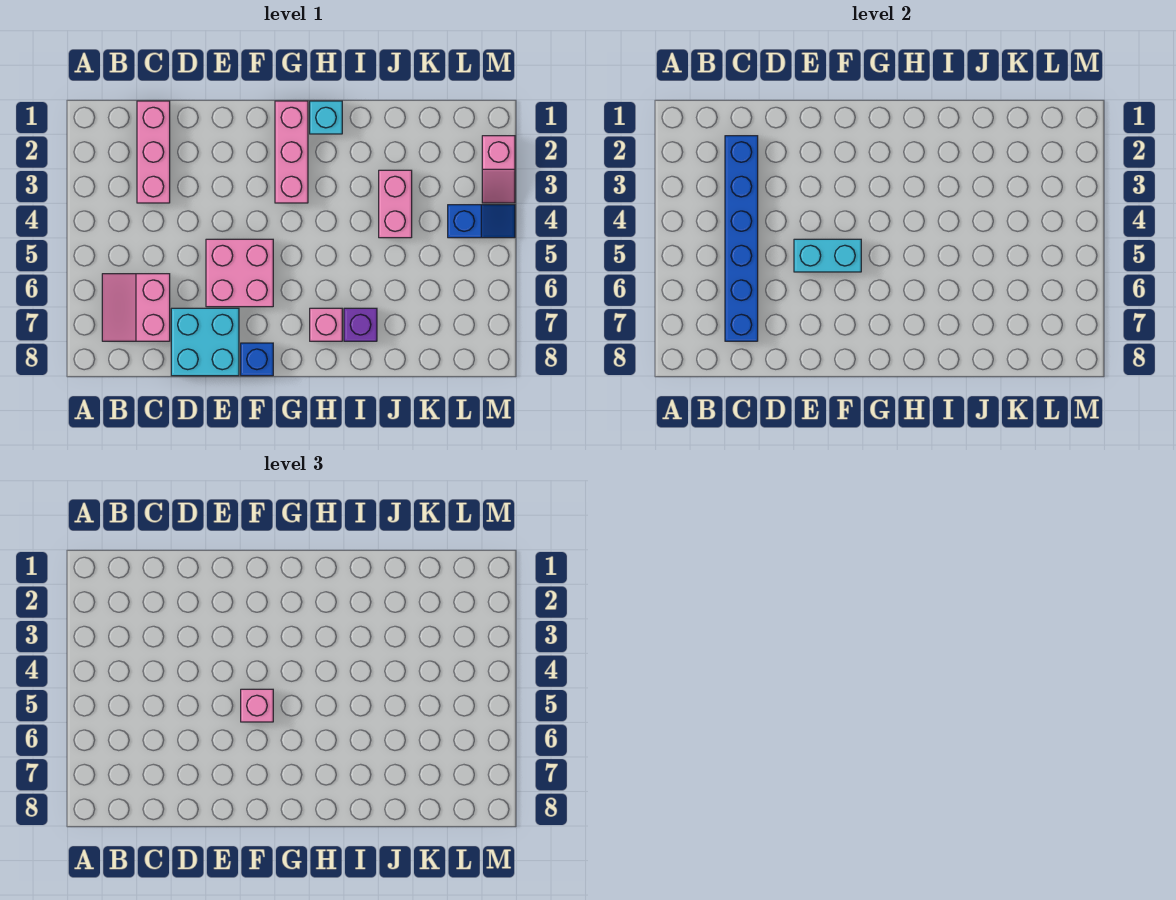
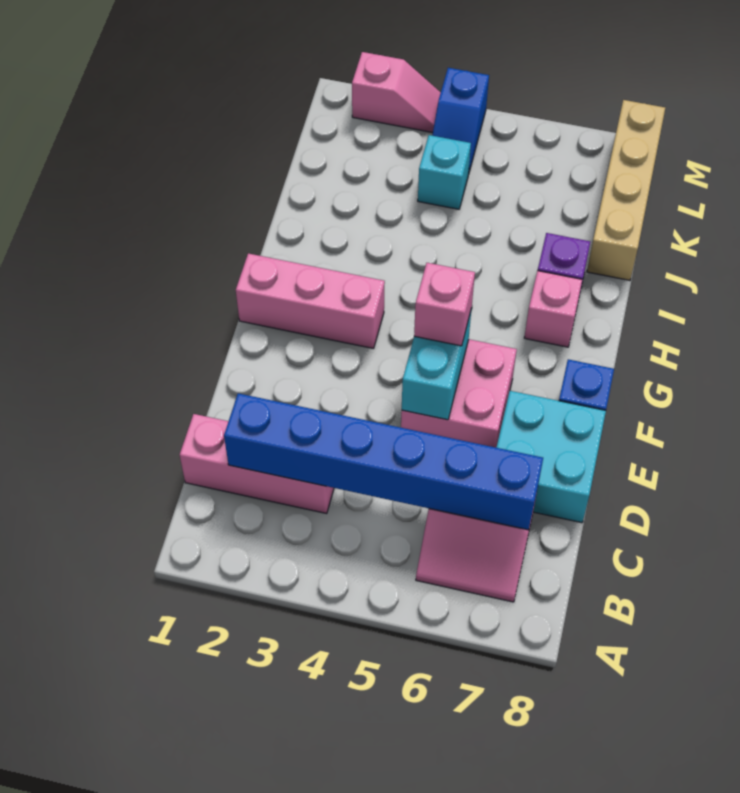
cyan 1x1 brick [310,101,342,134] -> cyan 1x1 brick moved to [418,135,471,209]
pink 1x2 brick [379,170,412,238] -> none
none -> tan 1x4 brick [587,100,665,280]
blue 1x2 slope [448,205,515,238] -> blue 1x2 slope turned to [432,68,489,172]

